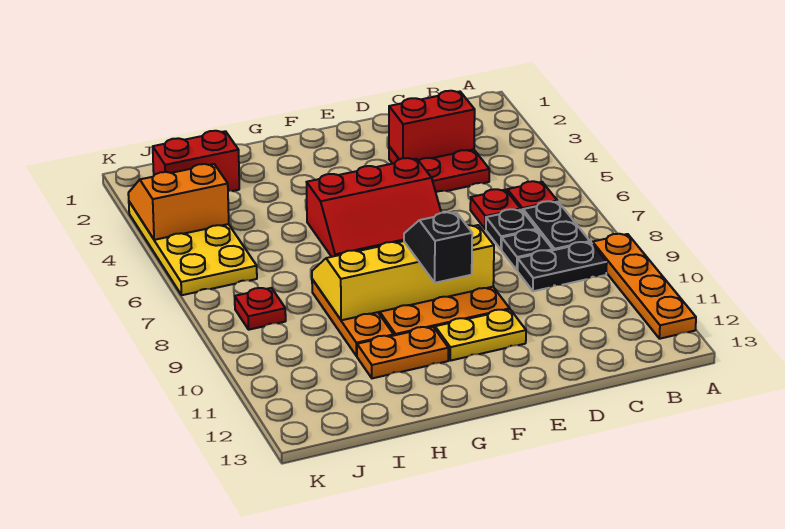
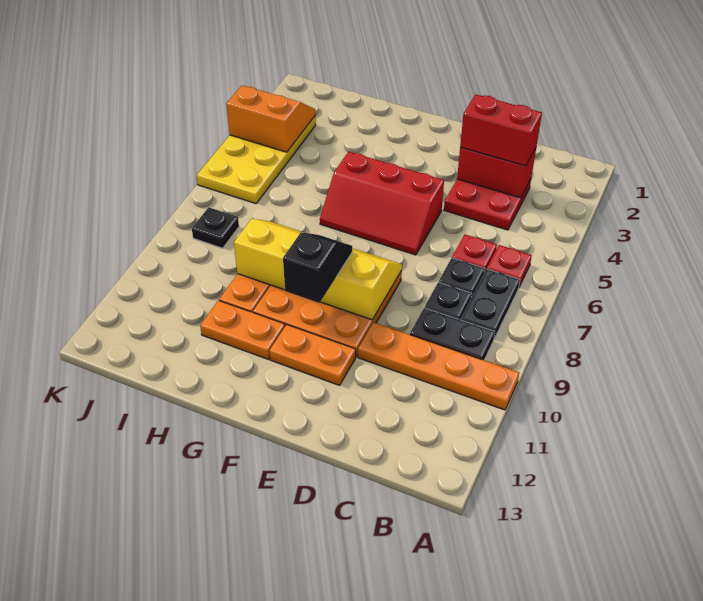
orange 1x4 plate [592,234,696,339] -> orange 1x4 plate turned to [358,322,519,410]
yellow 1x2 plate [435,310,526,361] -> orange 1x2 plate [269,325,356,385]
red 1x2 brick [153,131,239,191] -> red 1x2 brick moved to [460,94,542,166]
red 1x1 plate [235,288,286,330] -> black 1x1 plate [192,207,239,248]

